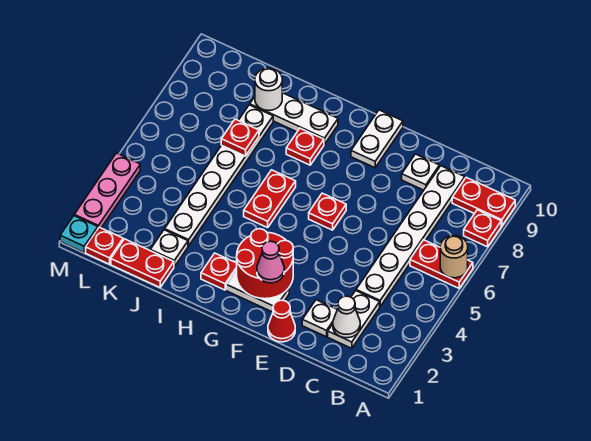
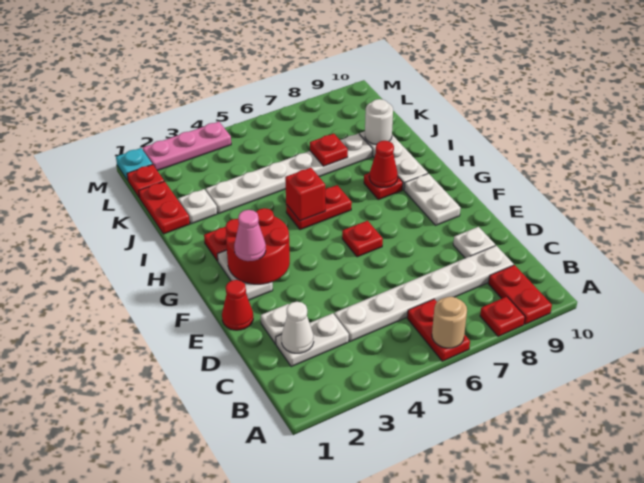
white 1x2 plate [351,110,403,168] -> white 1x2 plate turned to [404,173,461,225]
none -> red 1x1 brick [285,168,325,221]
none -> red 1x1 cone [369,141,398,187]

